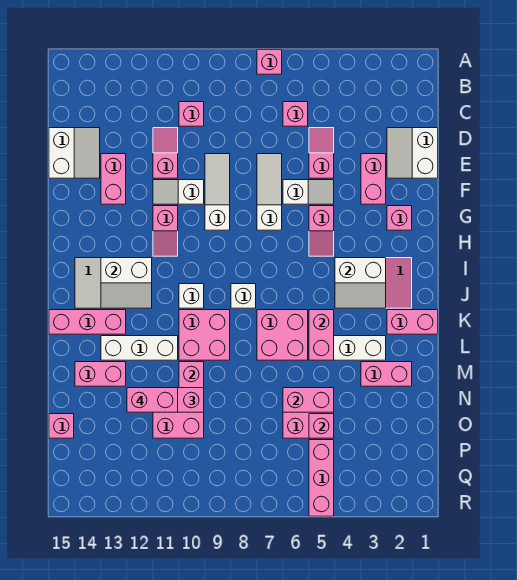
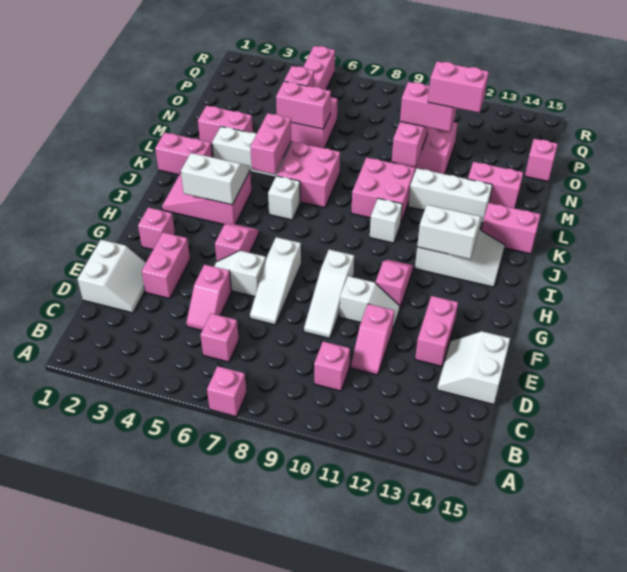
white 1x1 brick [231,284,256,308] -> white 1x1 brick moved to [268,176,300,220]
pink 1x3 brick [49,310,126,334] -> pink 1x2 brick [482,203,540,254]

